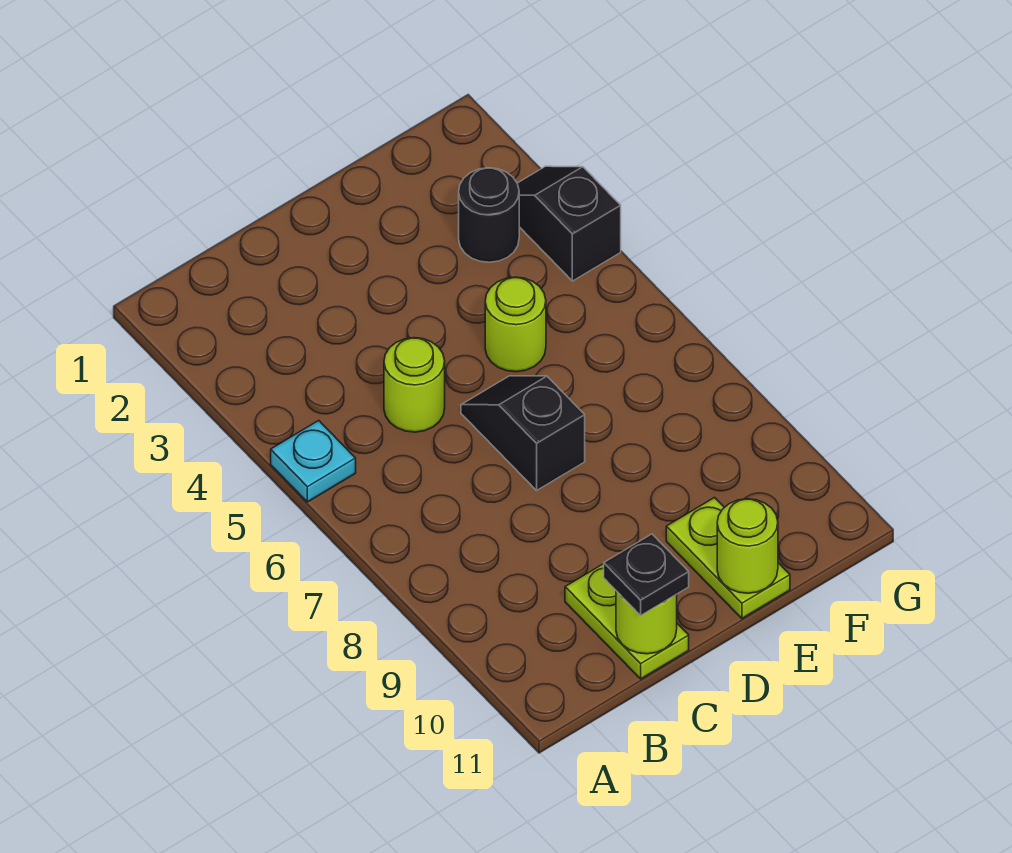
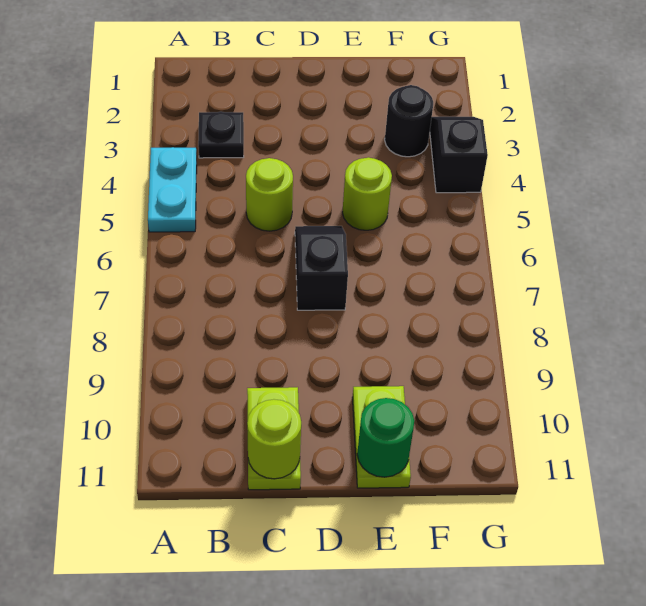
cyan 1x1 plate [271,421,356,502] -> cyan 1x2 plate [148,147,197,232]
black 1x1 plate [604,534,689,615] -> black 1x1 plate moved to [198,112,244,158]
lime 1x1 round brick [717,499,778,593] -> green 1x1 round brick [357,398,414,477]

